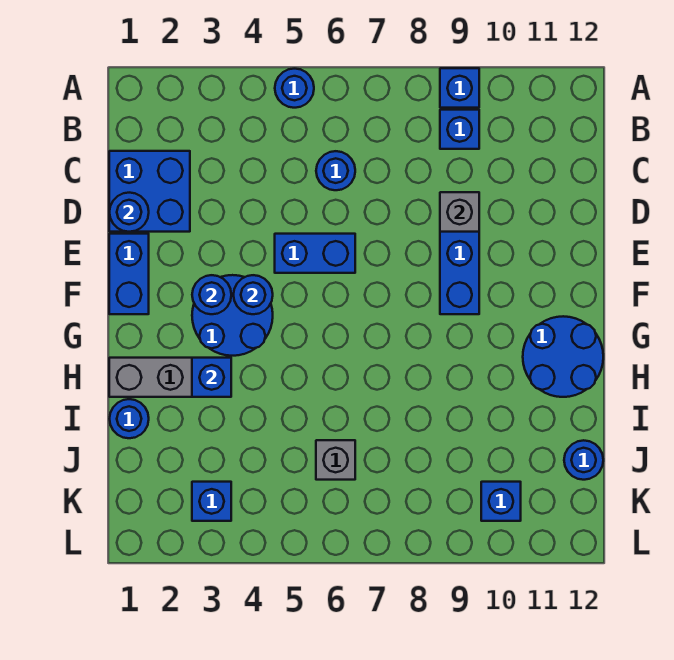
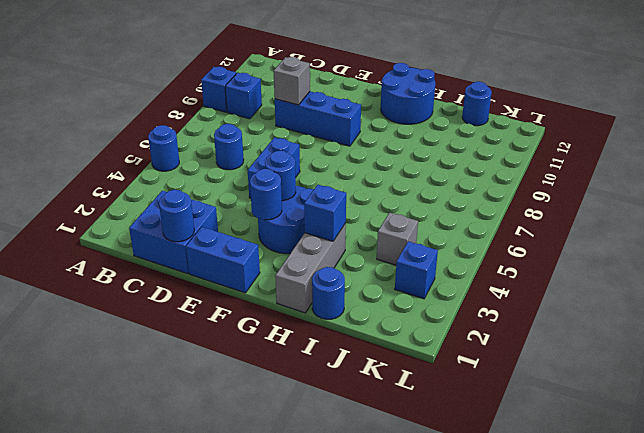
grey 1x1 brick [316,440,355,480] -> grey 1x1 brick moved to [377,213,418,265]
blue 1x1 brick [481,482,521,521] -> none

